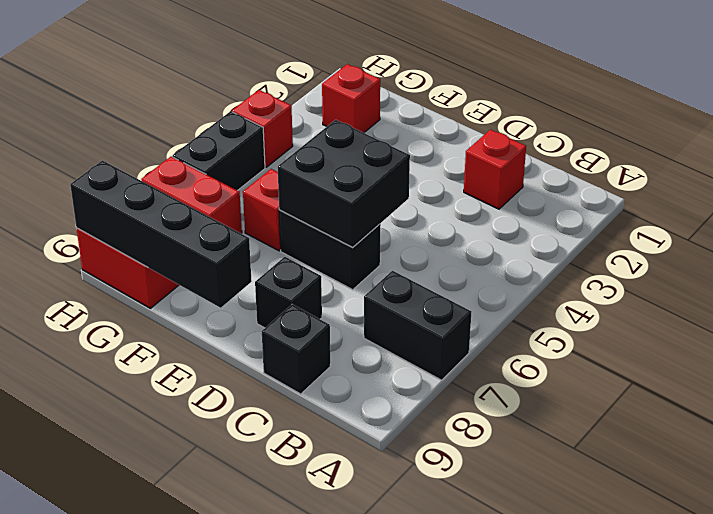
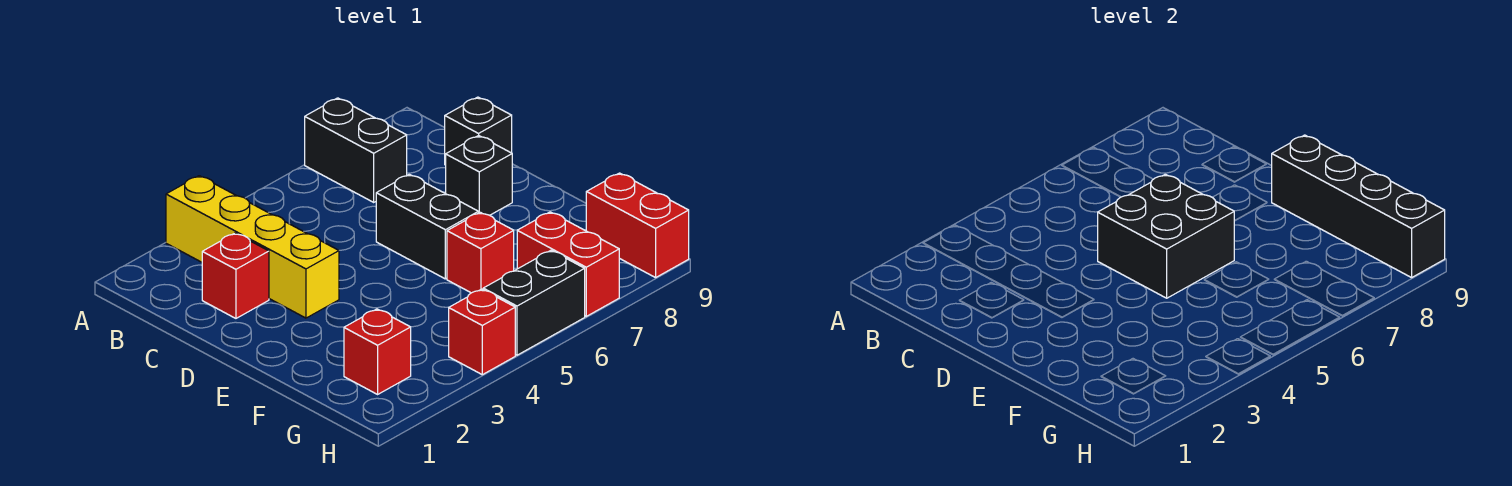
none -> yellow 1x4 brick [166,176,339,318]

